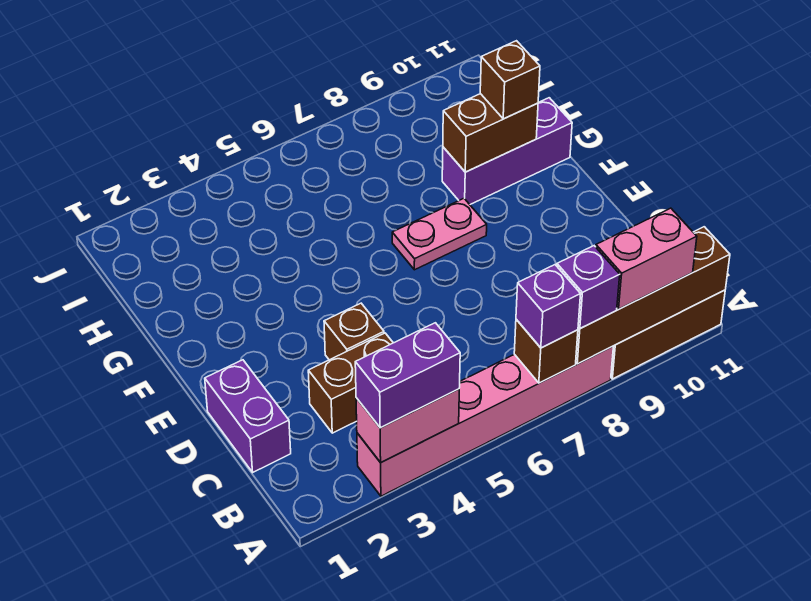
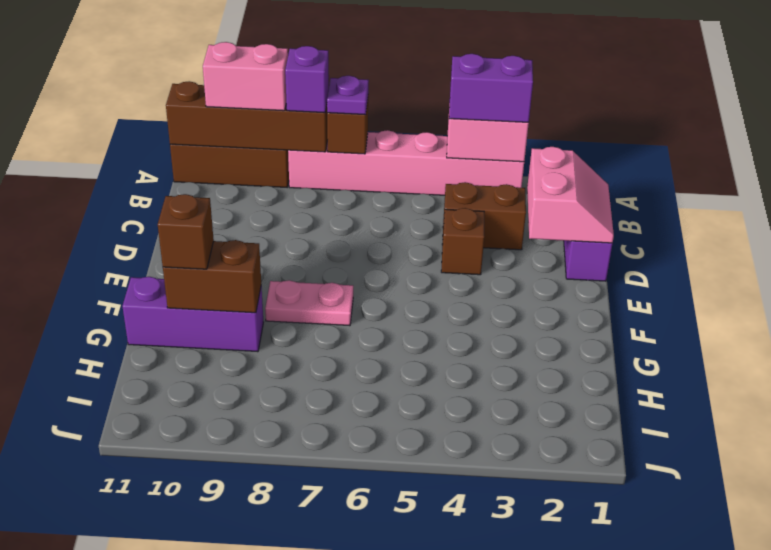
purple 1x1 brick [516,265,581,348] -> purple 1x1 plate [327,76,369,115]
none -> pink 2x2 slope [527,147,614,243]

